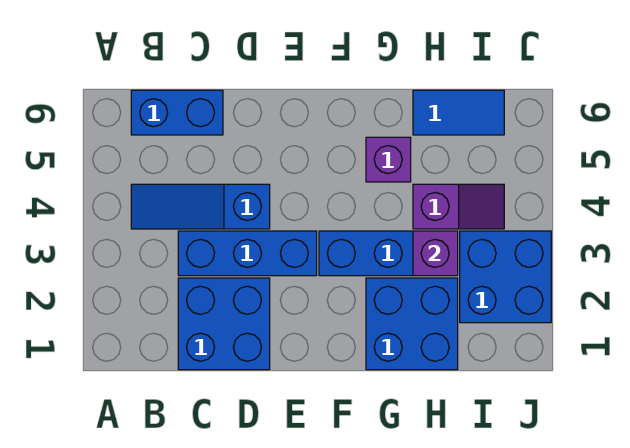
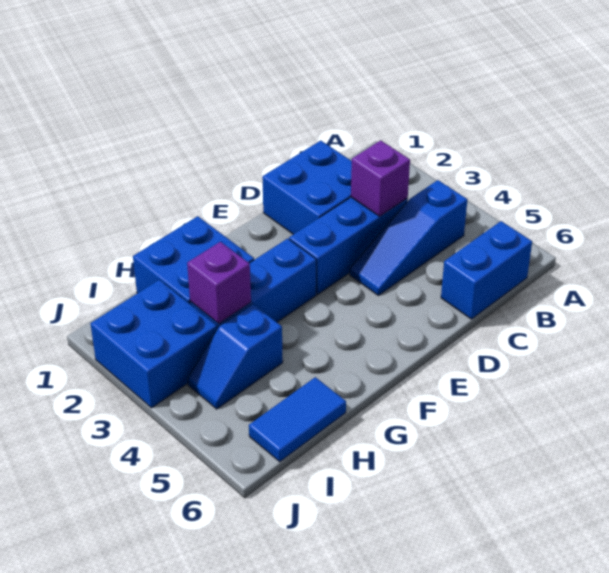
blue 1x3 slope [131,184,270,229] -> blue 1x3 slope turned to [350,180,467,296]
purple 1x1 brick [366,137,411,182] -> purple 1x1 brick moved to [351,140,410,216]
purple 1x2 slope [413,184,504,229] -> blue 1x2 slope [188,304,283,409]

